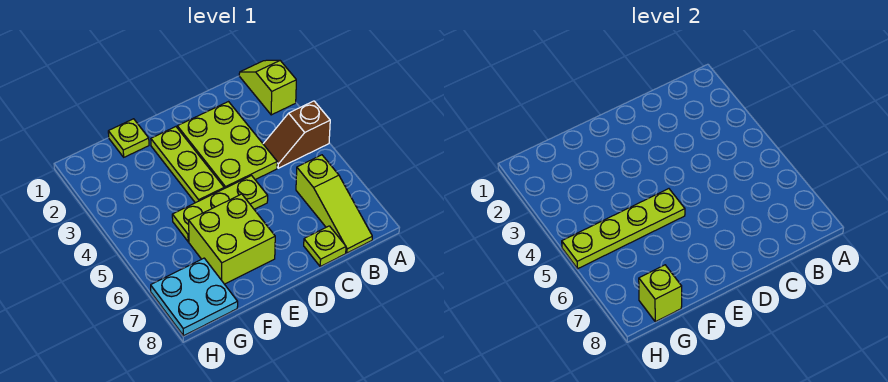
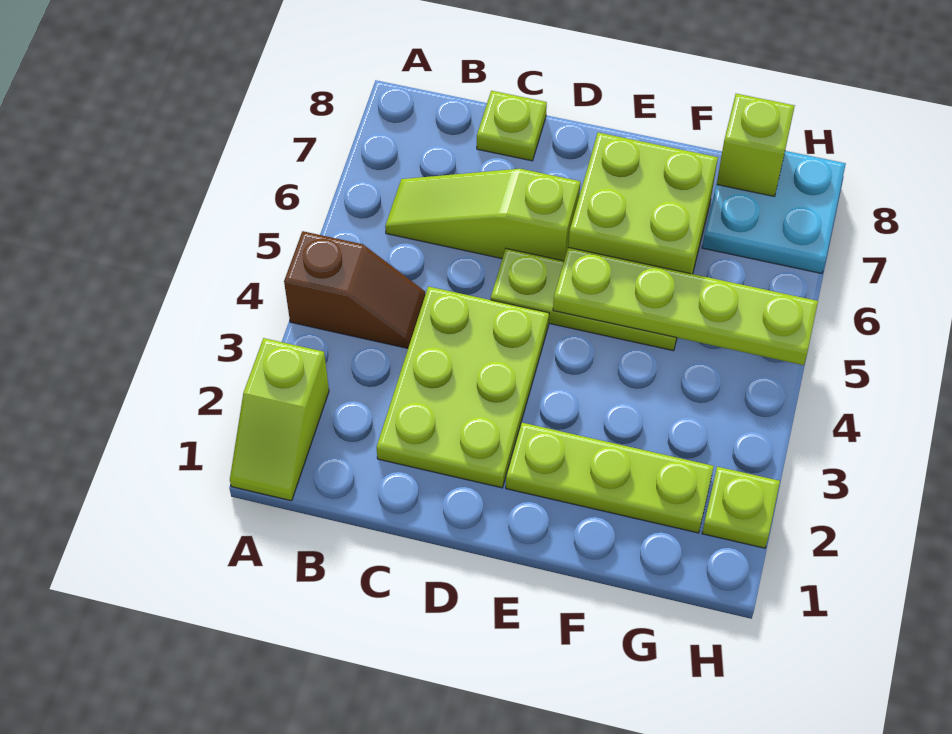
lime 1x3 slope [296,155,372,253] -> lime 1x3 slope turned to [385,169,580,261]
lime 1x3 plate [151,127,224,203] -> lime 1x3 plate turned to [506,423,714,533]
lime 1x1 plate [108,119,149,157] -> lime 1x1 plate moved to [702,467,780,548]

